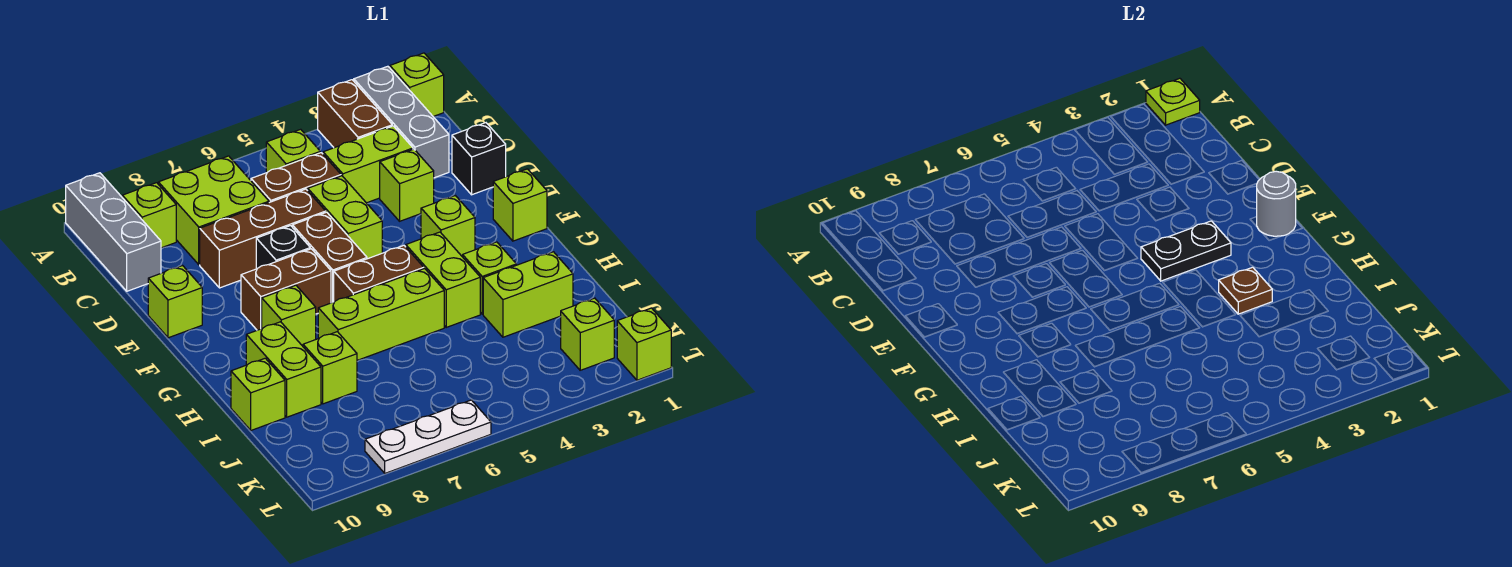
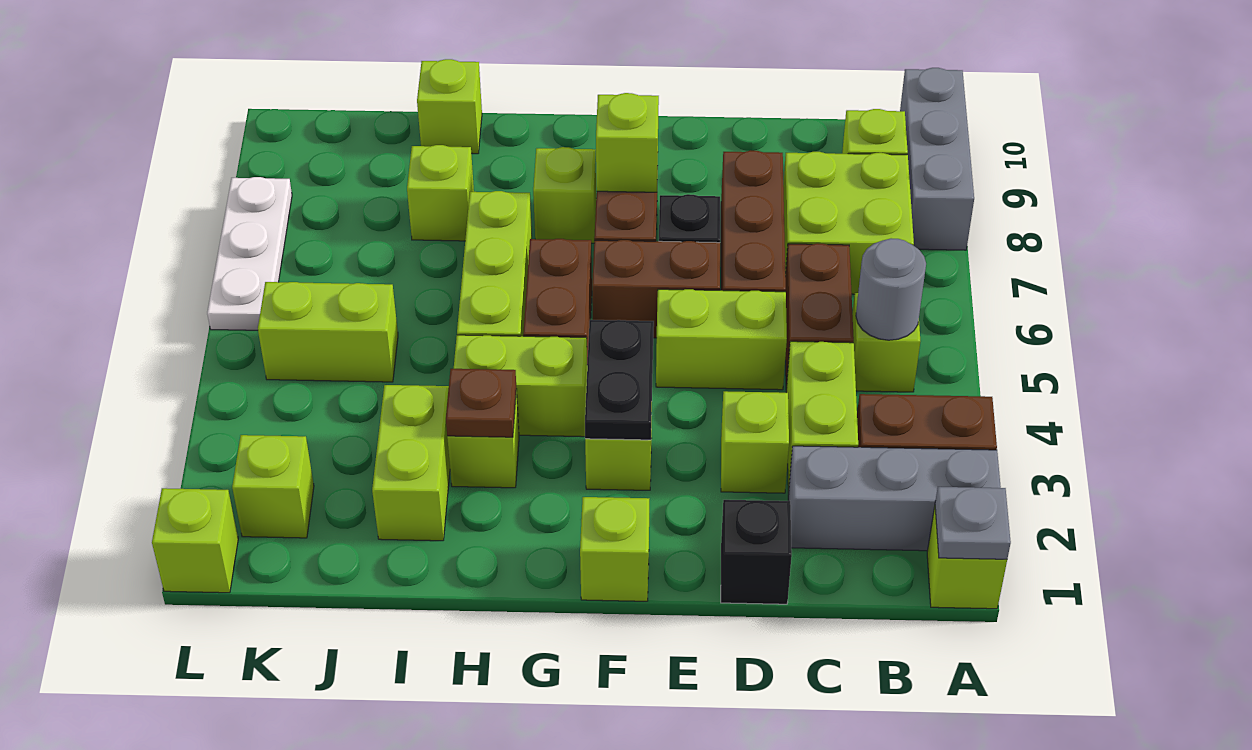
lime 1x1 plate [1146,78,1200,125] -> grey 1x1 plate [935,487,1011,559]
grey 1x3 brick [66,173,161,291] -> grey 1x3 brick turned to [900,68,974,250]
lime 1x1 brick [148,266,202,338] -> lime 1x1 brick moved to [596,93,659,192]
grey 1x1 round brick [1257,171,1296,236] -> grey 1x1 round brick moved to [856,238,926,340]
lime 1x2 brick [246,322,321,417] -> lime 1x2 brick moved to [258,282,398,382]

